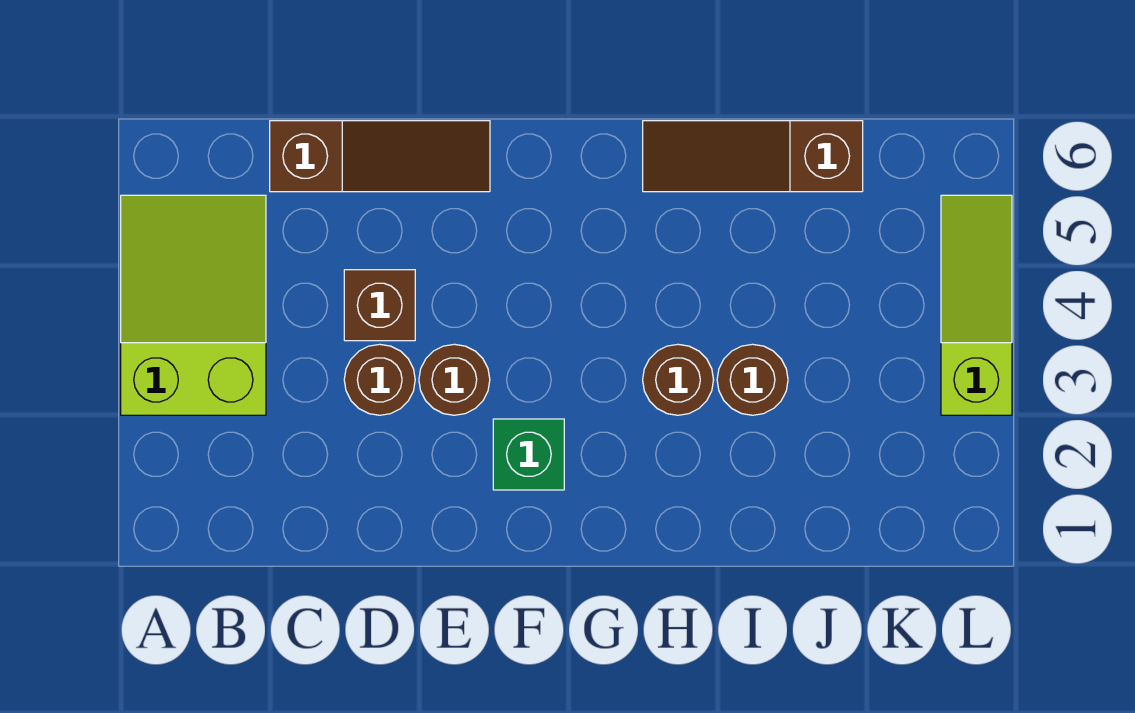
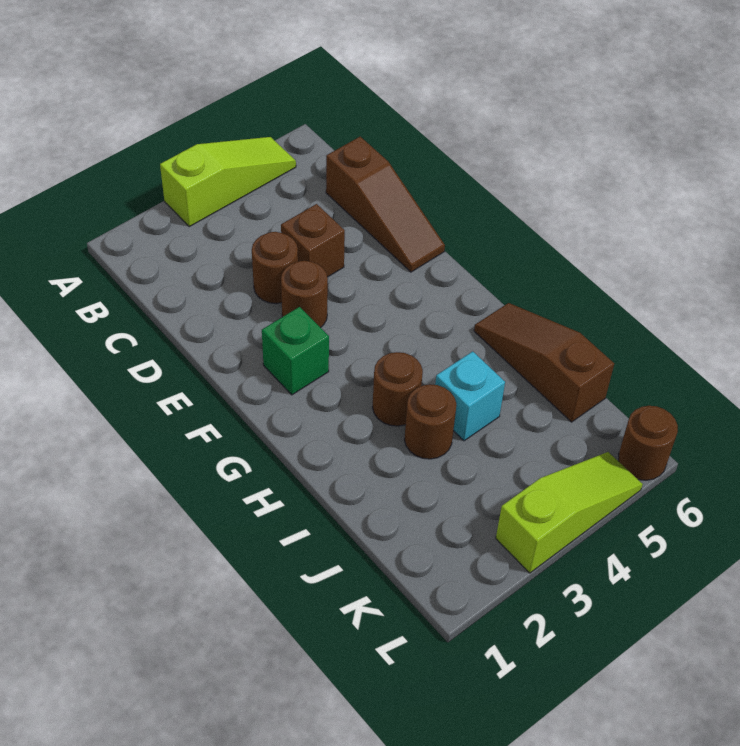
lime 2x3 slope [121,195,266,415] -> lime 1x3 slope [160,137,296,227]
none -> cyan 1x1 brick [435,351,505,441]
none -> brown 1x1 round brick [619,406,678,480]

